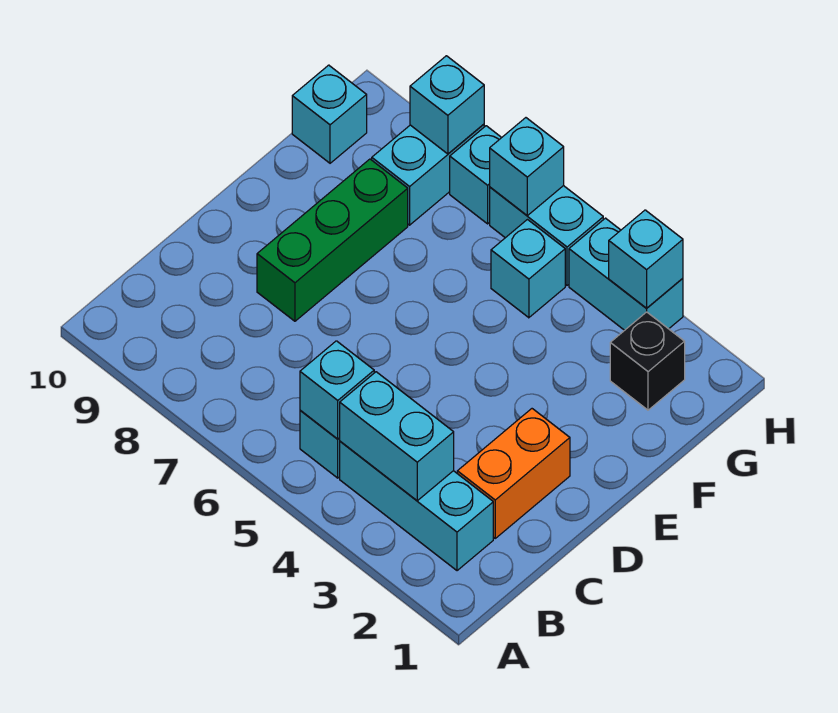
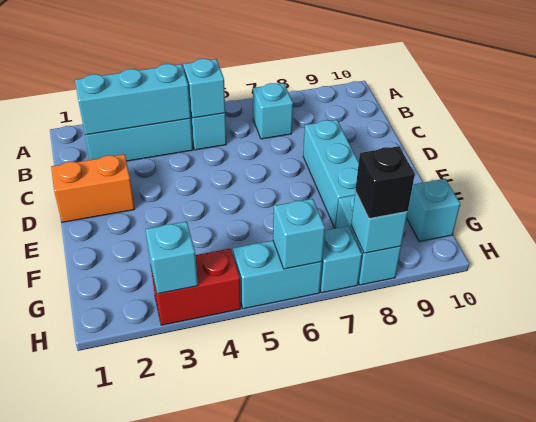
cyan 1x2 brick [340,372,454,501] -> cyan 1x3 brick [75,64,191,135]
orange 1x2 brick [457,409,570,538] -> orange 1x2 brick turned to [51,154,135,222]
green 1x3 brick [257,159,408,321] -> cyan 1x3 brick [303,120,359,228]
black 1x1 brick [610,312,685,410] -> black 1x1 brick moved to [355,146,415,219]
cyan 1x1 brick [491,220,565,318] -> cyan 1x1 brick moved to [253,83,293,139]
cyan 1x2 brick [569,218,683,330] -> red 1x2 brick [151,248,241,325]

